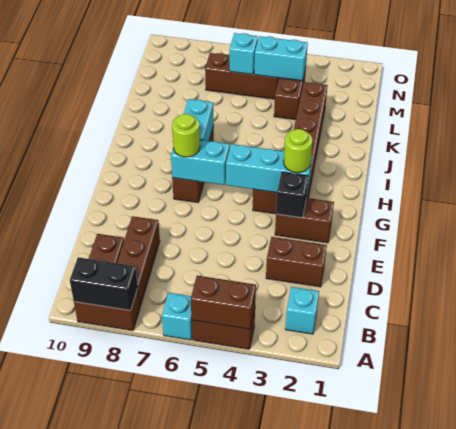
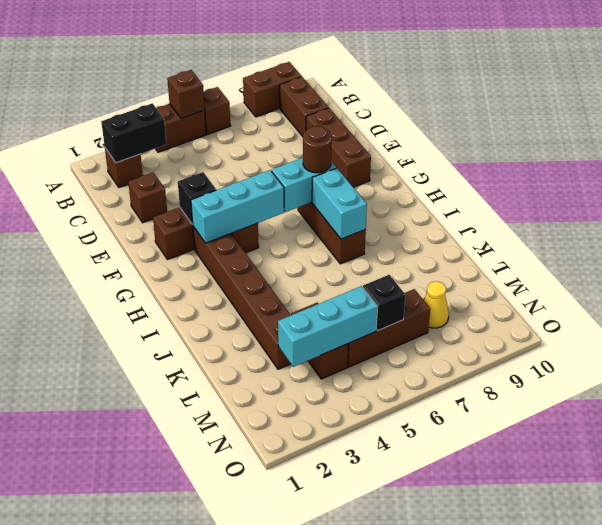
brown 1x2 brick [191,276,256,329] -> brown 1x1 brick [167,70,205,119]
cyan 1x1 brick [162,293,192,340] -> brown 1x1 brick [204,87,231,134]
black 1x2 brick [70,257,138,310] -> black 1x2 brick moved to [101,103,166,163]
cyan 1x1 brick [285,287,319,334] -> brown 1x1 brick [105,148,143,188]
brown 1x3 brick [117,216,160,306] -> brown 1x3 brick moved to [306,108,371,187]
brown 1x2 brick [266,237,327,287] -> brown 1x1 brick [128,172,167,223]
lime 1x1 round brick [284,129,312,173] -> none
lime 1x1 round brick [172,114,200,157] -> brown 1x1 round brick [303,126,332,173]
cyan 1x2 brick [254,36,308,81] -> cyan 1x3 brick [278,286,378,367]
cyan 1x1 brick [230,33,258,74] -> black 1x1 brick [363,275,405,331]
none -> yellow 1x1 cone [424,281,449,328]

